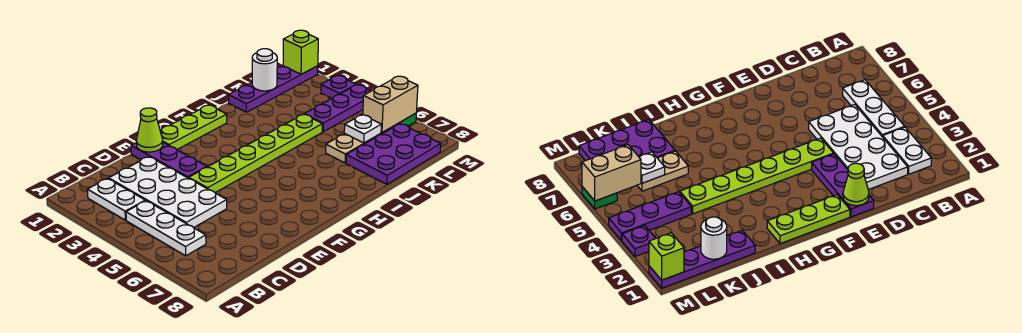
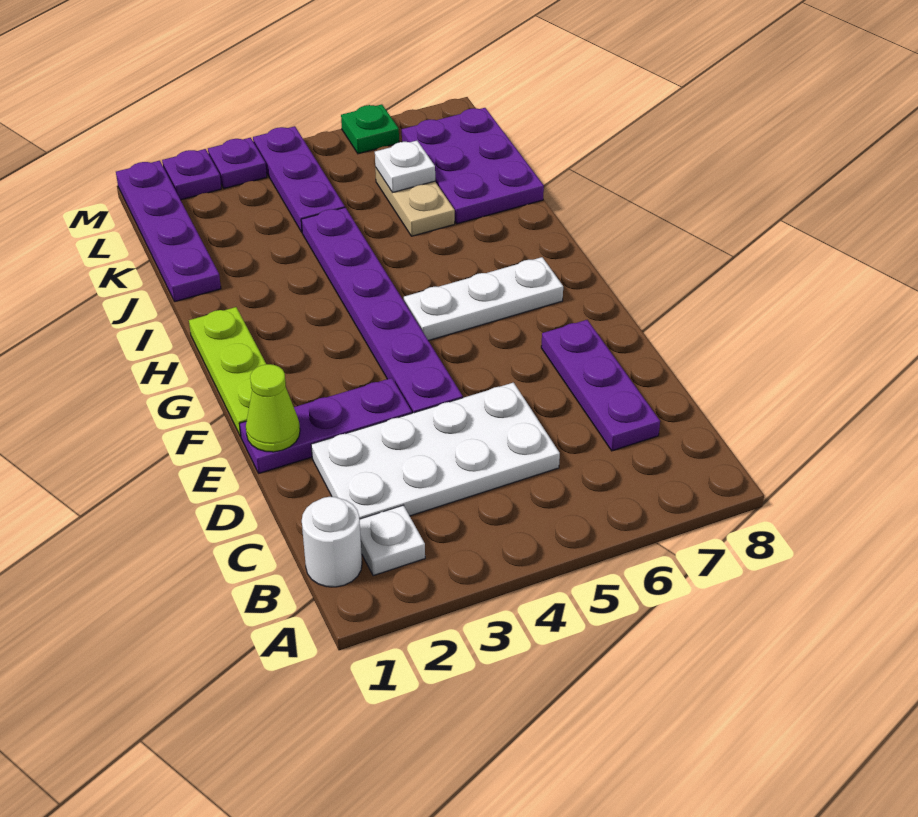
white 1x2 plate [87,179,145,220] -> white 1x1 plate [360,505,425,576]
white 1x3 plate [126,201,206,256] -> white 1x3 plate moved to [404,257,563,341]
none -> purple 1x3 plate [541,320,660,451]
lime 1x6 plate [189,114,322,193] -> purple 1x6 plate [301,208,463,413]
white 1x1 round brick [252,49,277,91] -> white 1x1 round brick moved to [302,497,362,587]
tan 1x2 brick [363,76,418,132] -> none
lime 1x1 brick [283,30,318,74] -> none
none -> purple 1x1 plate [162,149,221,200]

